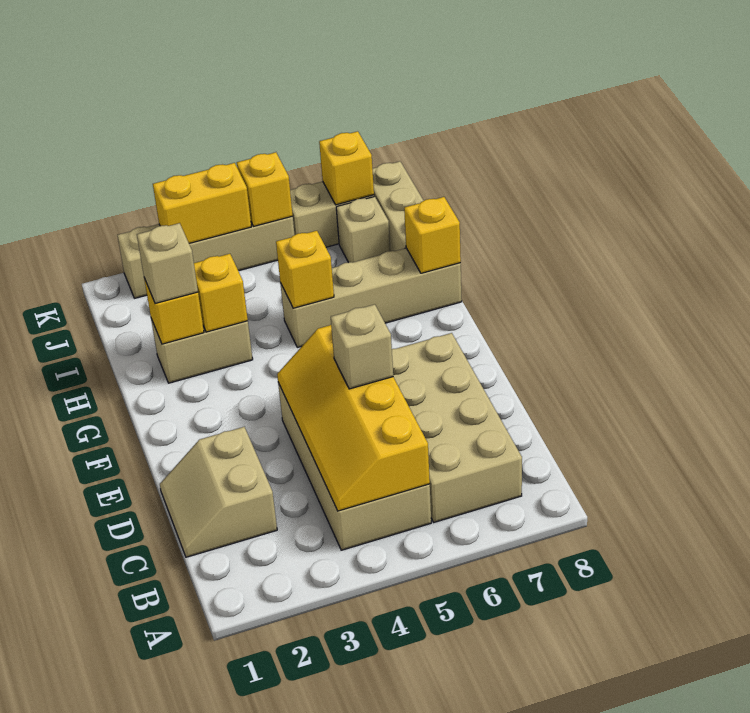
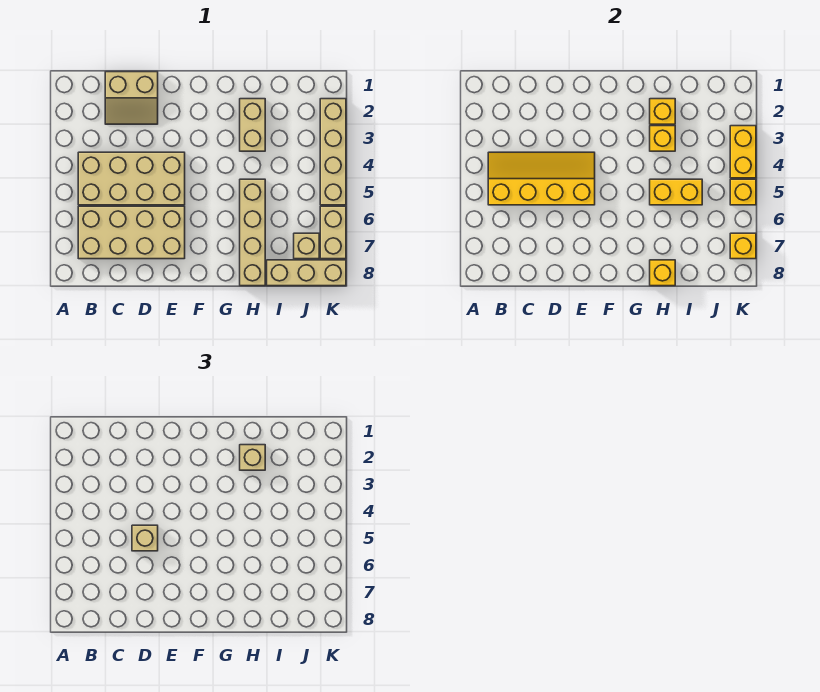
tan 2x2 slope [160,427,277,557] -> tan 2x2 slope turned to [105,72,158,124]
yellow 1x1 brick [276,231,334,308] -> yellow 1x2 brick [650,179,702,205]

